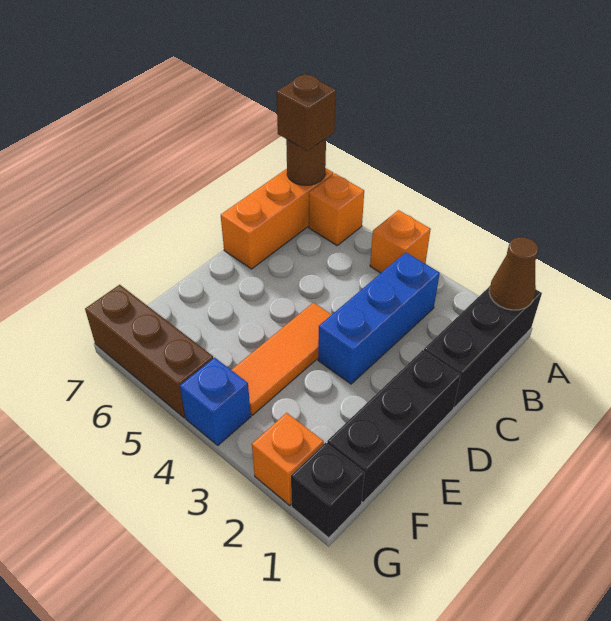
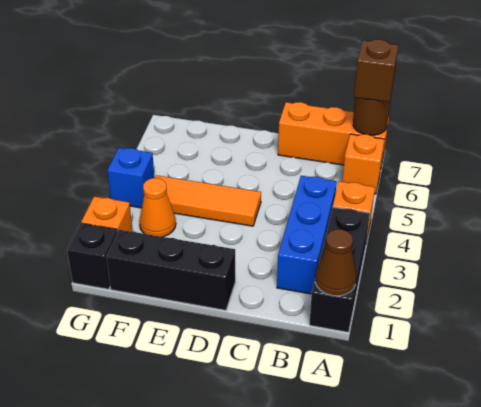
black 1x3 brick [424,286,542,407] -> black 1x3 brick turned to [309,207,370,332]
blue 1x3 brick [318,252,440,384] -> blue 1x3 brick turned to [277,176,337,294]
none -> orange 1x1 cone [139,178,176,237]
brown 1x3 brick [85,285,213,418] -> none

